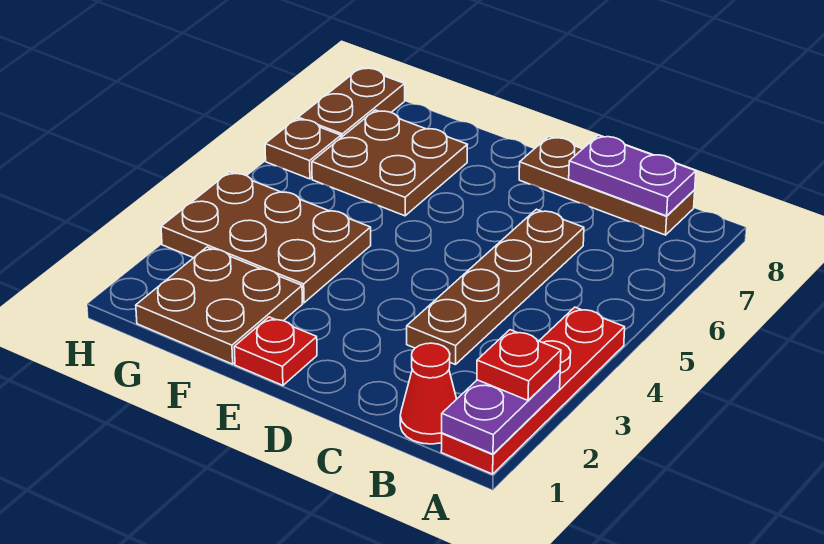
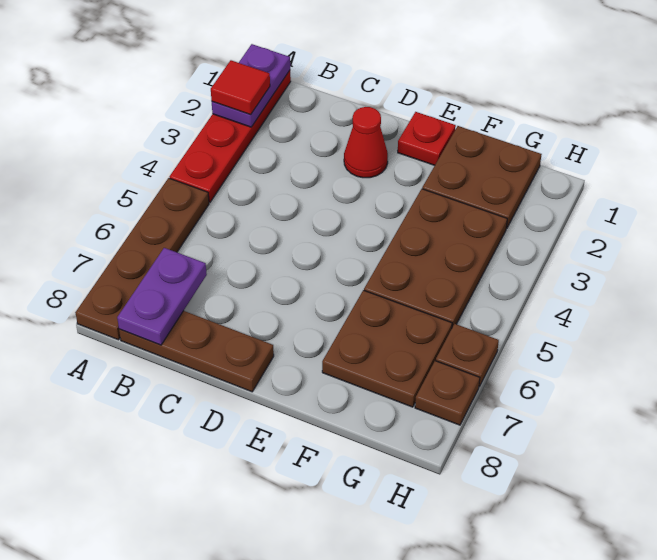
red 1x1 plate [477,330,561,400] -> red 1x1 tile [211,60,270,115]
red 1x1 cone [400,343,456,444] -> red 1x1 cone moved to [344,107,388,178]
purple 1x2 plate [569,135,696,216] -> purple 1x2 plate turned to [117,248,207,345]
brown 1x4 plate [407,209,584,365] -> brown 1x4 plate moved to [75,178,209,340]
brown 2x3 plate [161,172,371,303] -> brown 2x3 plate turned to [364,189,507,327]
brown 1x2 plate [298,68,405,137] -> brown 1x1 plate [415,361,480,425]

